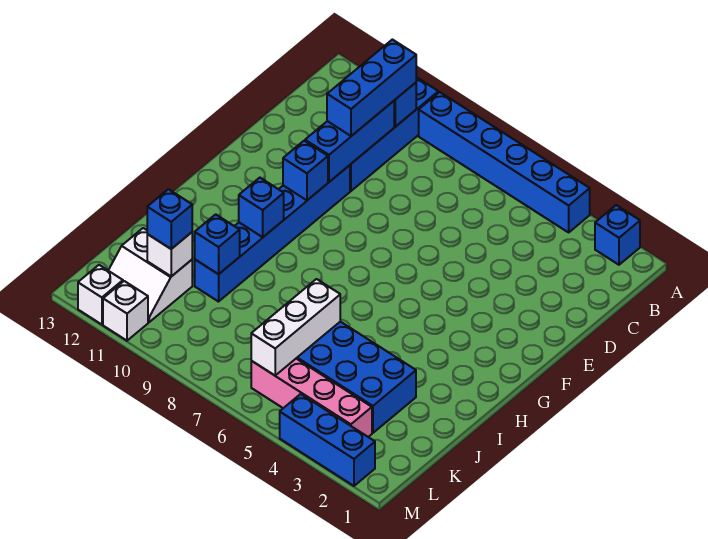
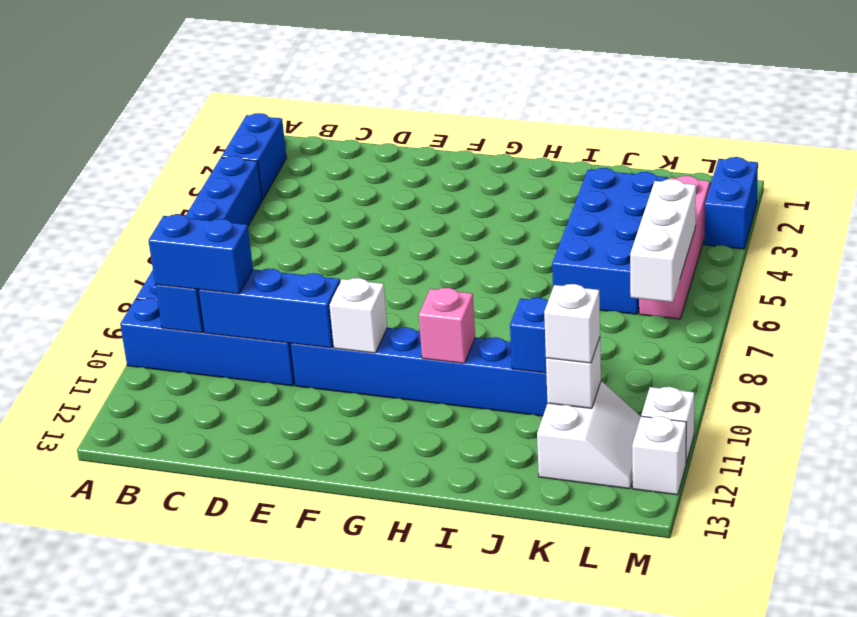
blue 1x1 brick [595,205,640,265] -> blue 1x2 brick [221,113,286,200]
blue 1x3 brick [327,40,416,136] -> blue 1x2 brick [148,214,253,294]
blue 1x1 brick [283,141,328,200] -> white 1x1 brick [329,278,387,353]
blue 1x1 brick [239,178,284,237] -> pink 1x1 brick [419,288,475,363]
white 1x3 brick [251,279,340,375] -> white 1x3 brick turned to [630,179,696,302]
blue 1x1 brick [147,189,192,249] -> white 1x1 brick [544,284,600,363]
blue 1x3 brick [280,394,375,486] -> blue 1x2 brick [704,157,758,249]

